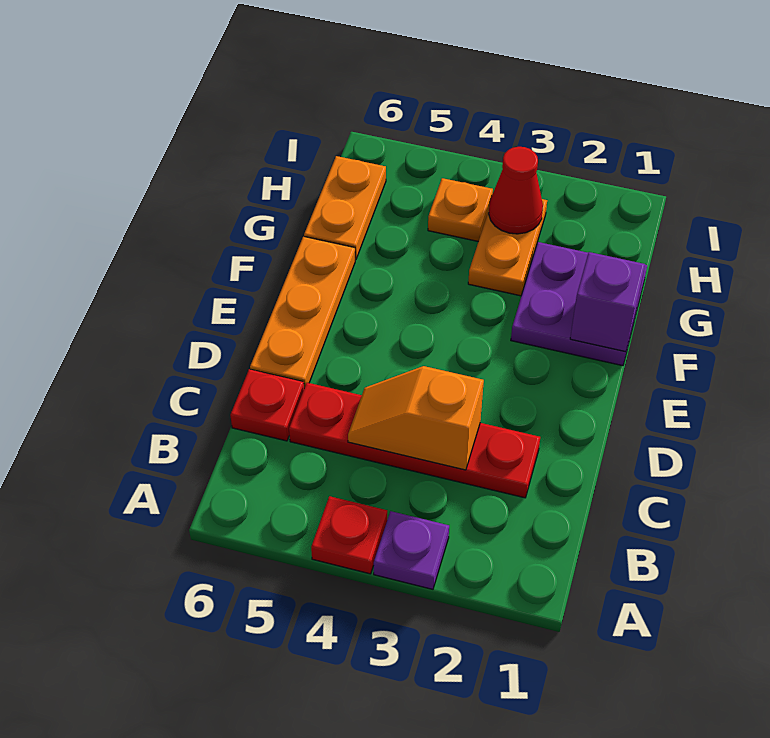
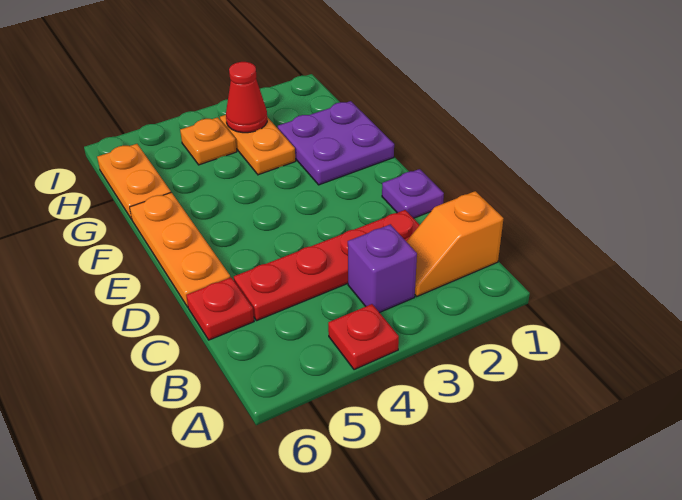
purple 1x1 plate [374,511,449,589] -> purple 1x1 plate moved to [382,169,444,218]
orange 1x2 slope [348,366,484,470] -> orange 1x2 slope moved to [406,191,504,296]
purple 1x1 brick [570,252,645,352] -> purple 1x1 brick moved to [348,224,417,313]

